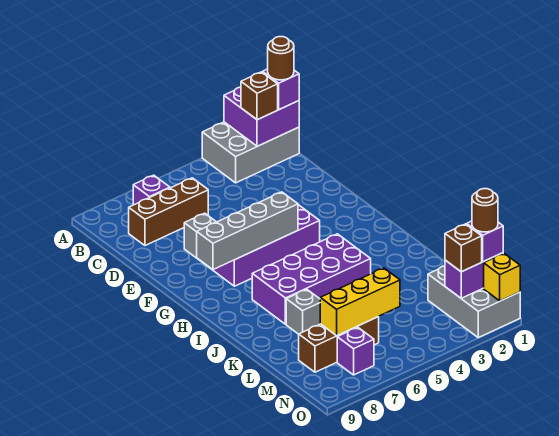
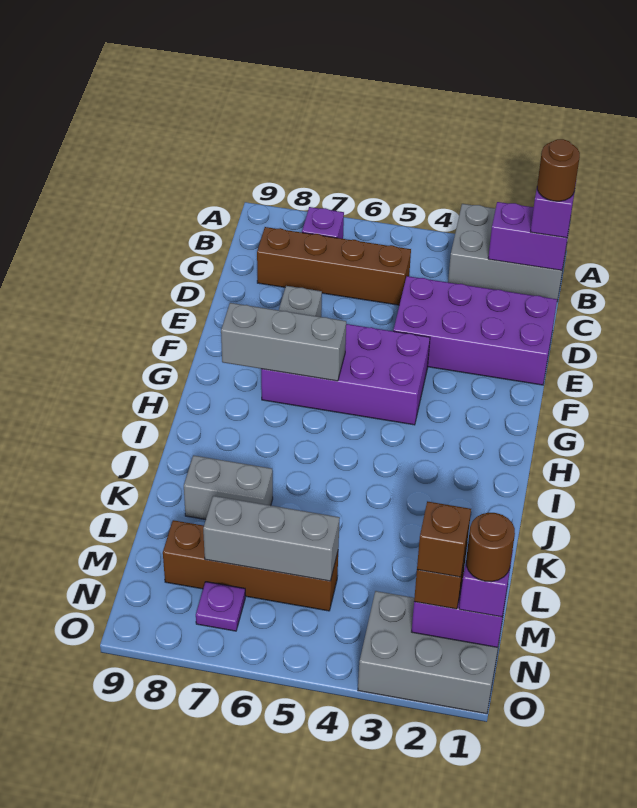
purple 2x2 brick [224,87,299,146] -> purple 1x2 brick [488,202,570,270]
brown 1x1 brick [241,72,278,120] -> brown 1x1 brick moved to [417,501,471,577]
brown 1x3 brick [129,178,208,245] -> brown 1x4 brick [257,227,411,305]
grey 1x4 brick [197,192,298,270] -> grey 1x3 brick [221,303,346,381]
purple 2x4 brick [252,234,371,324] -> purple 2x4 brick moved to [393,276,557,385]
grey 1x1 brick [286,289,320,334] -> grey 1x2 brick [184,455,273,520]
grey 2x3 brick [428,266,520,338] -> grey 2x3 brick turned to [358,591,502,714]
yellow 1x3 brick [320,268,400,336] -> grey 1x3 brick [203,496,340,581]
brown 1x3 brick [299,317,379,372] -> brown 1x4 brick [163,520,338,611]
purple 1x1 brick [337,327,374,375] -> purple 1x1 plate [196,582,245,631]
yellow 1x1 brick [484,253,520,301] -> none

